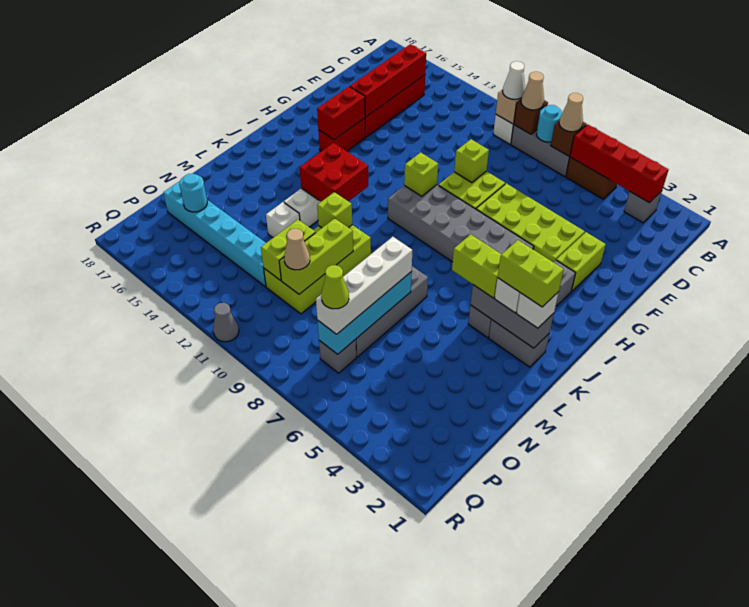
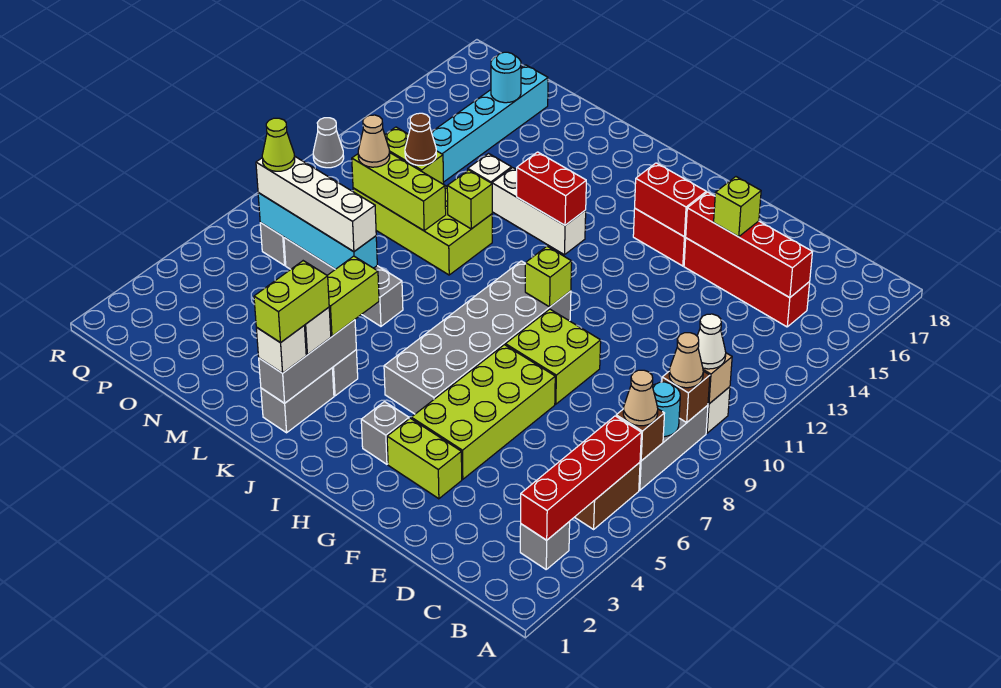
lime 1x1 brick [454,139,489,183] -> lime 1x1 brick moved to [714,177,761,237]
red 2x2 brick [300,143,368,202] -> red 1x2 brick [517,152,586,225]
none -> brown 1x1 cone [405,113,436,165]

